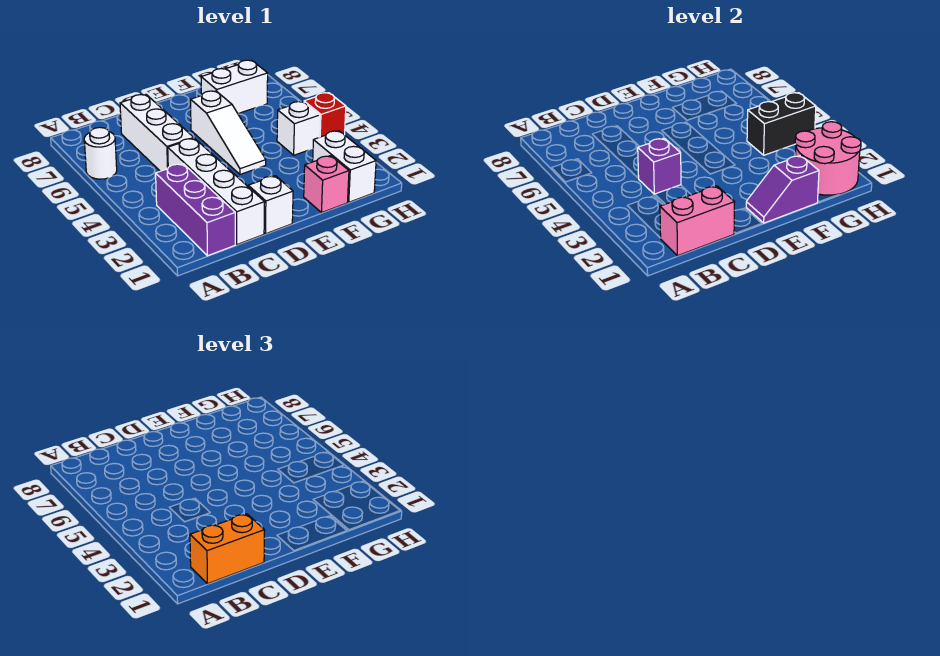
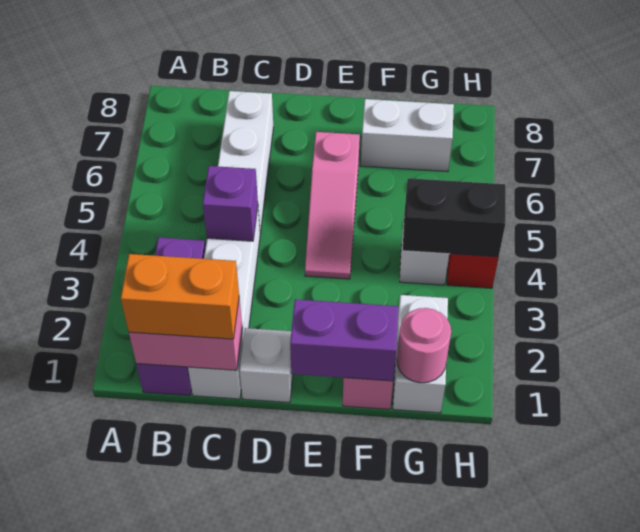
white 1x1 round brick [84,127,117,179] -> none
purple 1x2 slope [746,156,819,223] -> purple 1x2 brick [290,299,398,381]
white 1x3 slope [191,91,266,174] -> pink 1x3 slope [305,132,360,279]
pink 2x2 round brick [795,122,861,195] -> pink 1x1 round brick [397,308,451,383]

